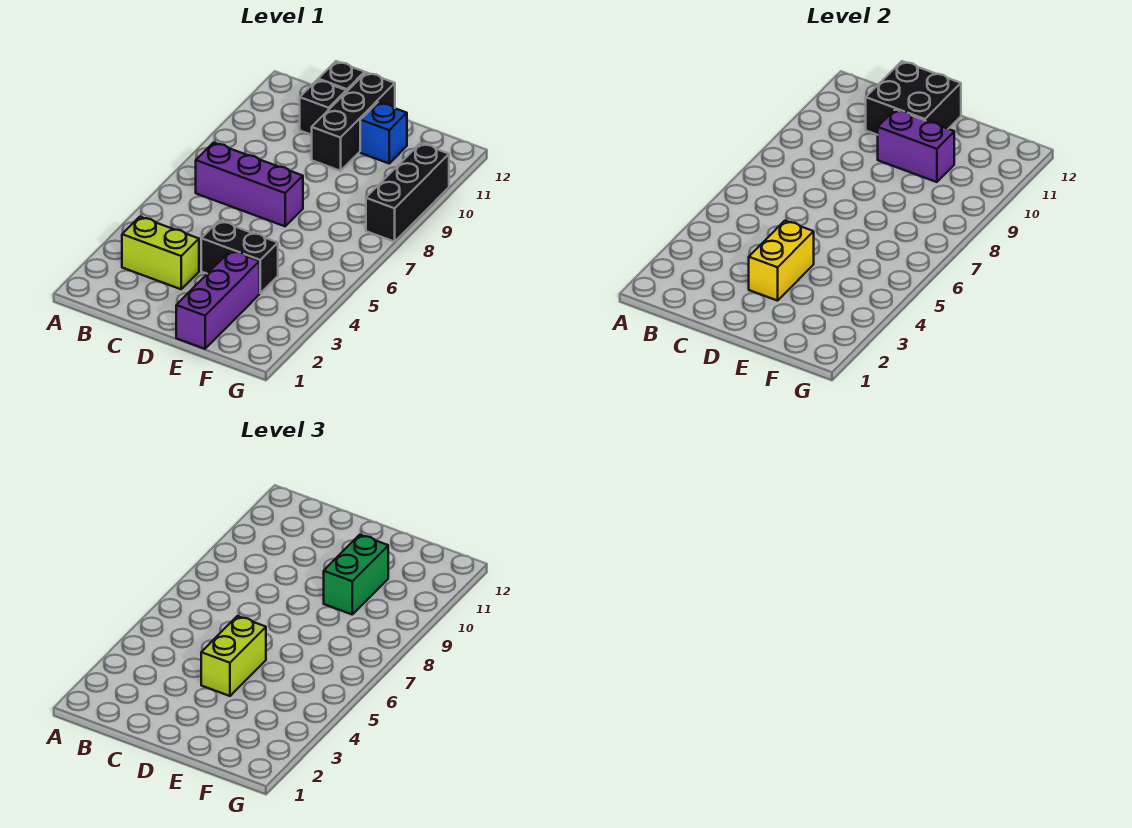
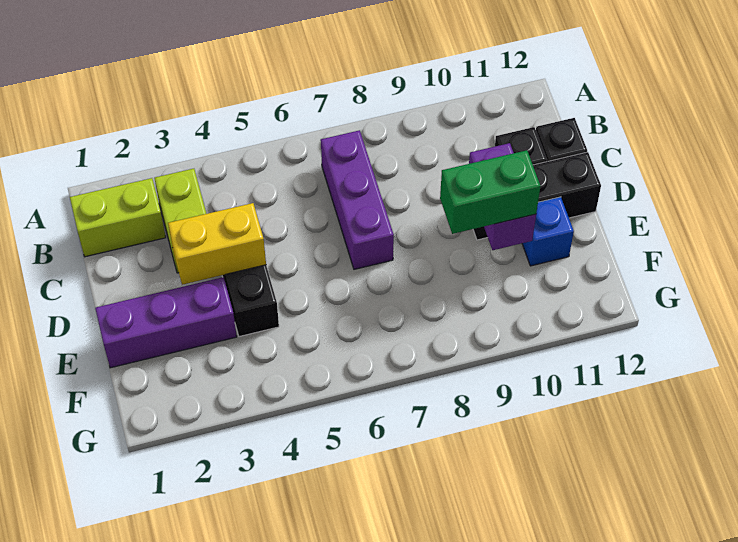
black 2x2 brick [866,61,961,135] -> none
lime 1x2 brick [201,616,266,696] -> lime 1x2 brick moved to [70,178,166,257]
black 1x3 brick [366,143,449,242] -> none

